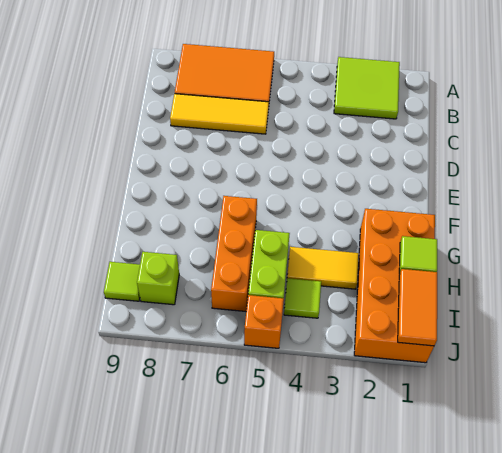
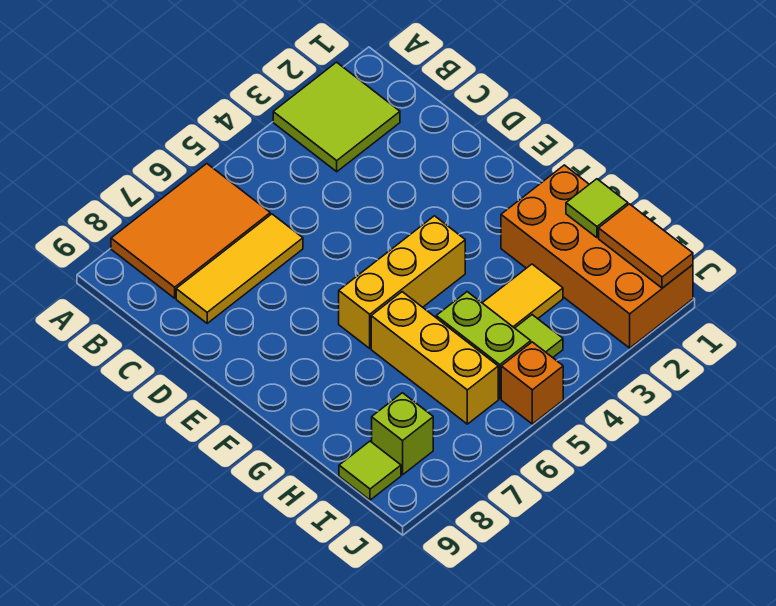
none -> yellow 1x3 brick [339,216,465,348]
orange 1x3 brick [211,196,257,311] -> yellow 1x3 brick [371,292,498,424]

